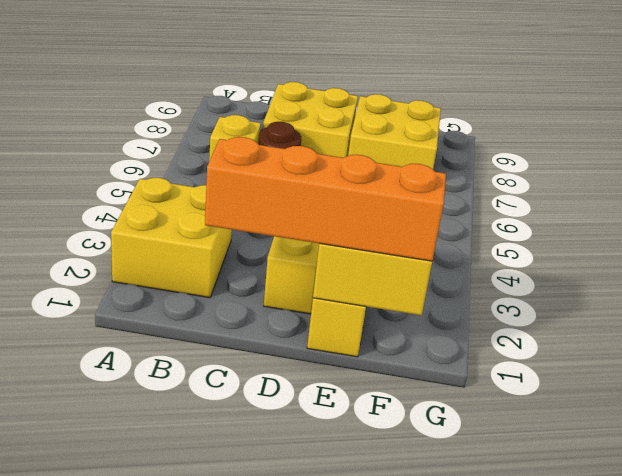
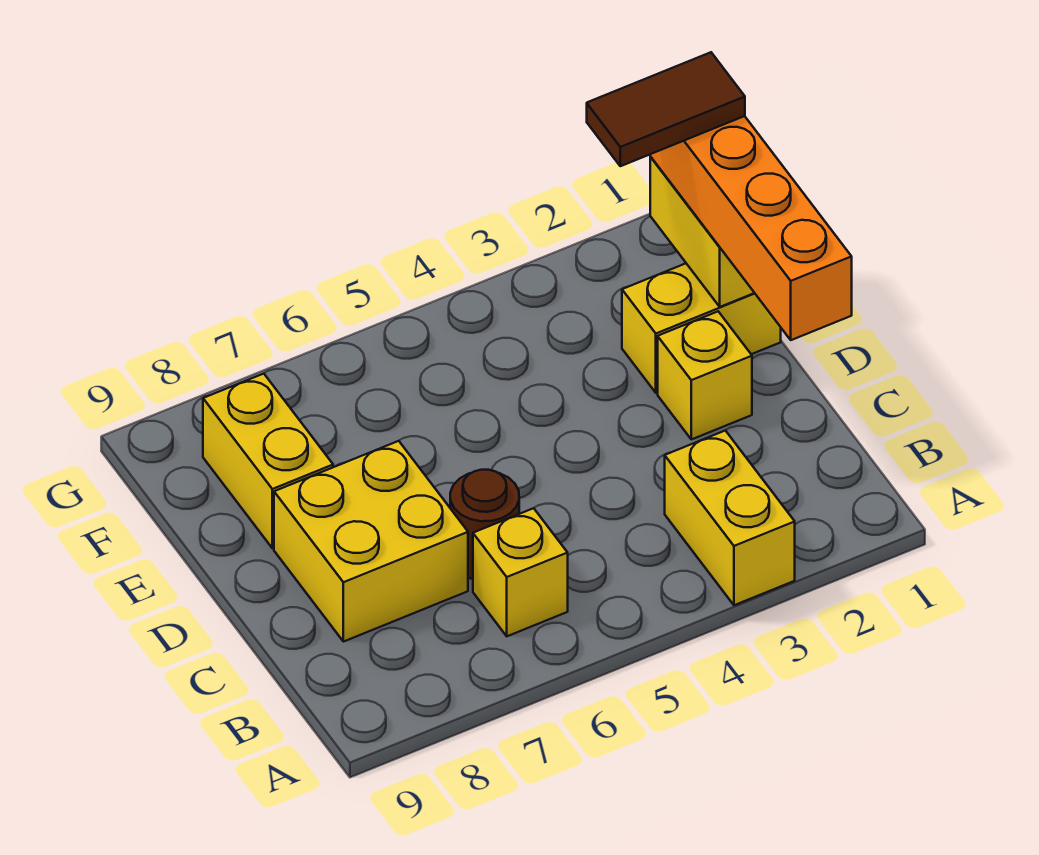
yellow 2x2 brick [111,178,232,298] -> yellow 1x2 brick [665,431,795,605]
yellow 2x2 brick [348,94,441,169] -> yellow 1x2 brick [203,374,333,548]
none -> brown 1x2 tile [587,52,745,166]

